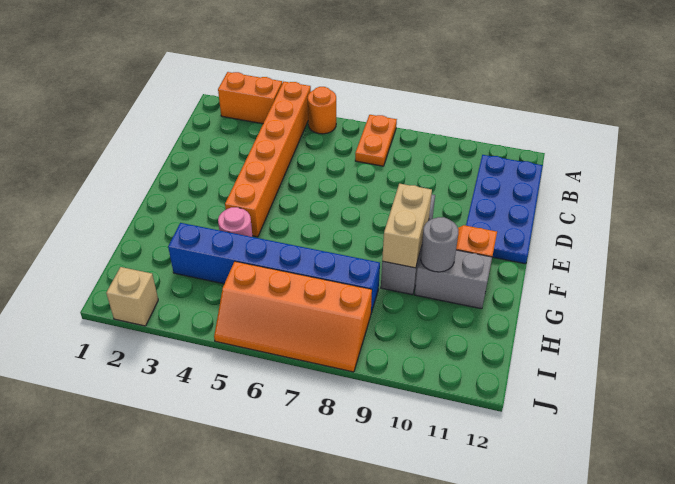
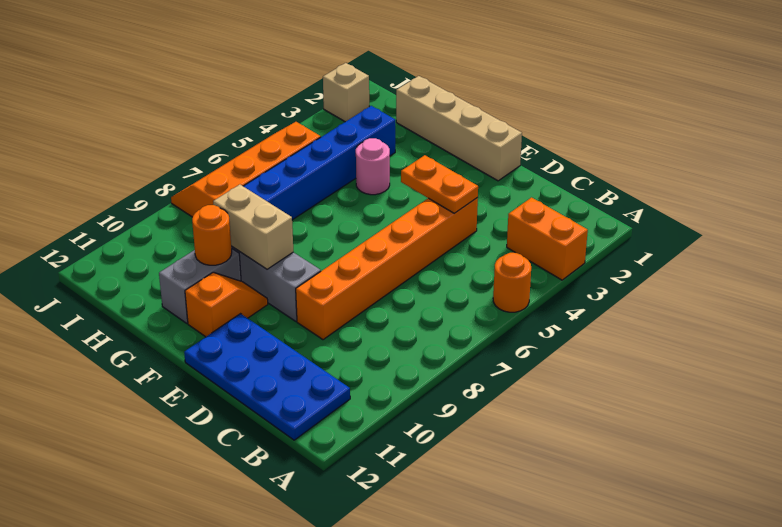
orange 1x2 brick [218,72,282,124] -> orange 1x2 brick turned to [507,198,588,280]
orange 1x6 brick [225,82,311,237] -> orange 1x6 brick turned to [296,198,478,340]
orange 1x2 plate [355,115,397,166] -> orange 1x2 plate moved to [401,155,478,213]
none -> tan 1x4 brick [396,76,522,181]
grey 1x1 round brick [421,217,458,272] -> orange 1x1 round brick [192,205,232,265]

